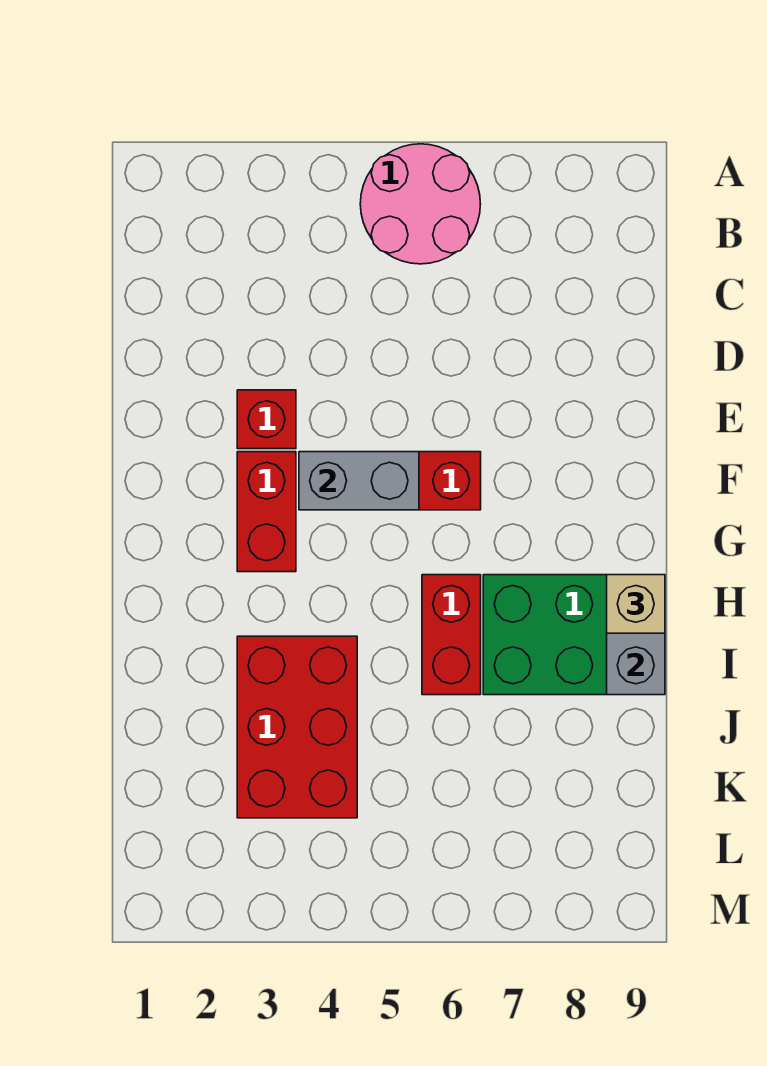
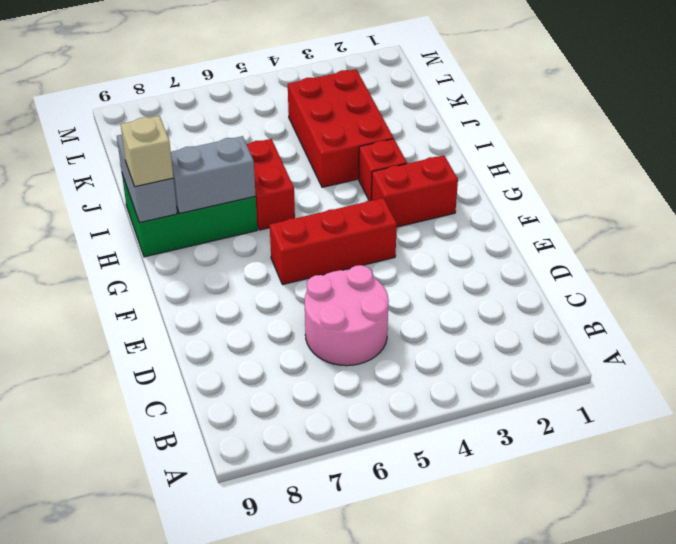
pink 2x2 round brick [360,144,480,264] -> pink 2x2 round brick moved to [305,265,389,366]
red 1x1 brick [237,390,296,449] -> red 1x1 brick moved to [359,139,407,201]
red 1x2 brick [237,452,296,572] -> red 1x2 brick turned to [372,155,458,227]
grey 1x2 brick [299,452,419,510] -> grey 1x2 brick moved to [171,136,256,214]

